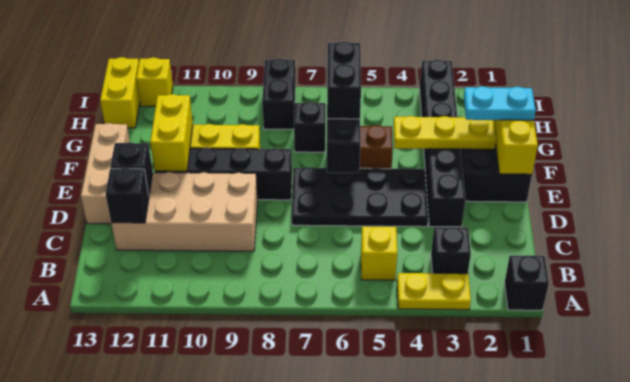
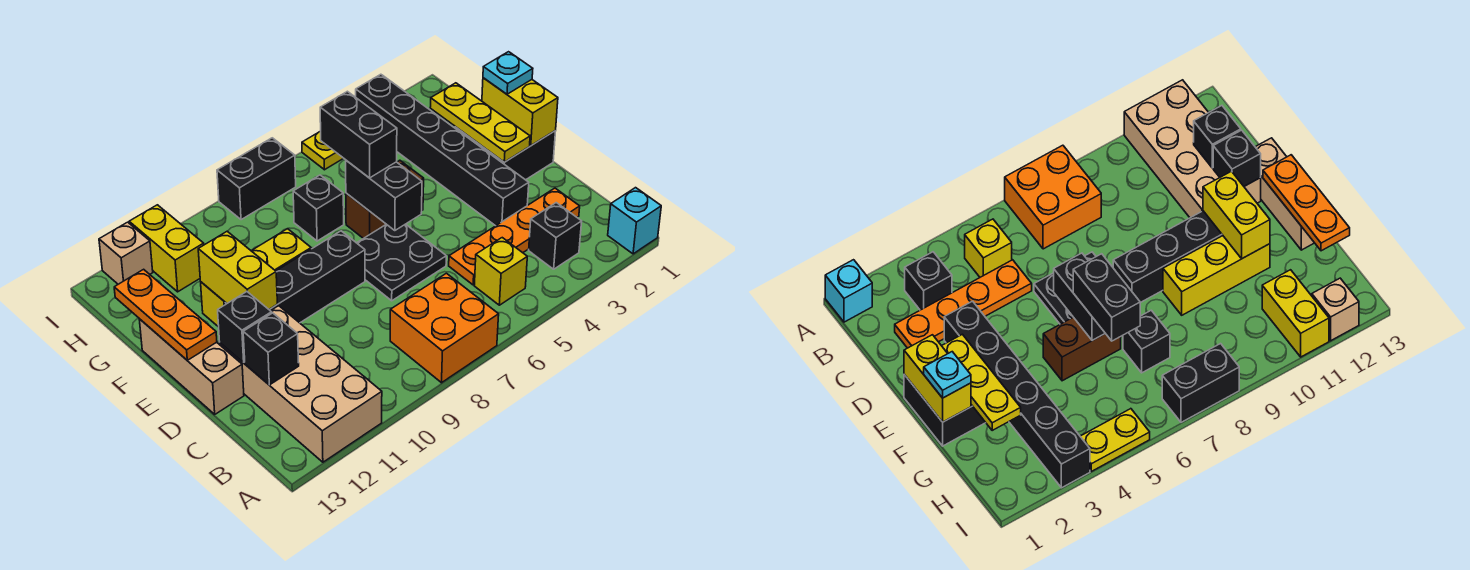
black 1x1 brick [505,256,549,310] -> cyan 1x1 brick [608,188,661,254]
yellow 1x2 plate [397,273,471,310] -> yellow 1x2 plate moved to [302,132,343,170]
none -> orange 2x2 brick [390,273,499,383]
none -> orange 1x4 plate [449,188,580,285]
tan 2x4 brick [111,172,258,251] -> tan 2x4 brick turned to [220,306,382,462]
black 2x4 plate [292,167,428,227] -> black 2x2 plate [357,224,446,301]
none -> orange 1x3 plate [114,269,217,360]
cyan 1x2 plate [464,86,536,120] -> cyan 1x1 plate [483,52,533,94]
yellow 1x3 plate [394,116,496,149] -> yellow 1x3 plate turned to [430,83,530,162]
black 1x2 brick [262,58,295,129] -> black 1x2 brick turned to [217,138,296,220]
yellow 1x2 brick [100,57,140,128] -> yellow 1x2 brick moved to [129,205,204,292]
yellow 1x1 brick [136,57,173,107] -> tan 1x1 brick [99,222,153,284]

